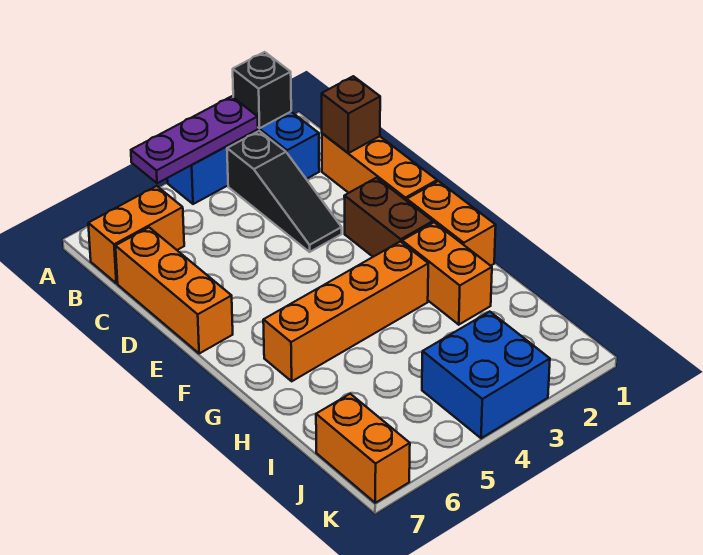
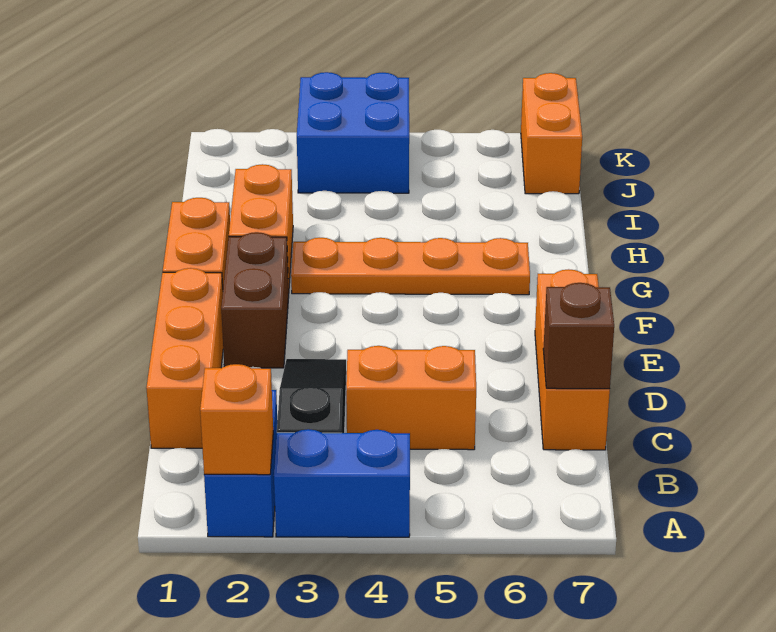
black 1x1 brick [233,52,291,128] -> orange 1x1 brick [200,364,273,475]
purple 1x3 plate [131,96,258,183] -> none
orange 1x2 brick [88,186,184,283] -> orange 1x2 brick moved to [346,346,476,450]
brown 1x1 brick [322,76,380,153] -> brown 1x1 brick moved to [543,283,614,389]
orange 1x4 brick [263,241,428,381] -> orange 1x4 plate [291,238,530,295]

